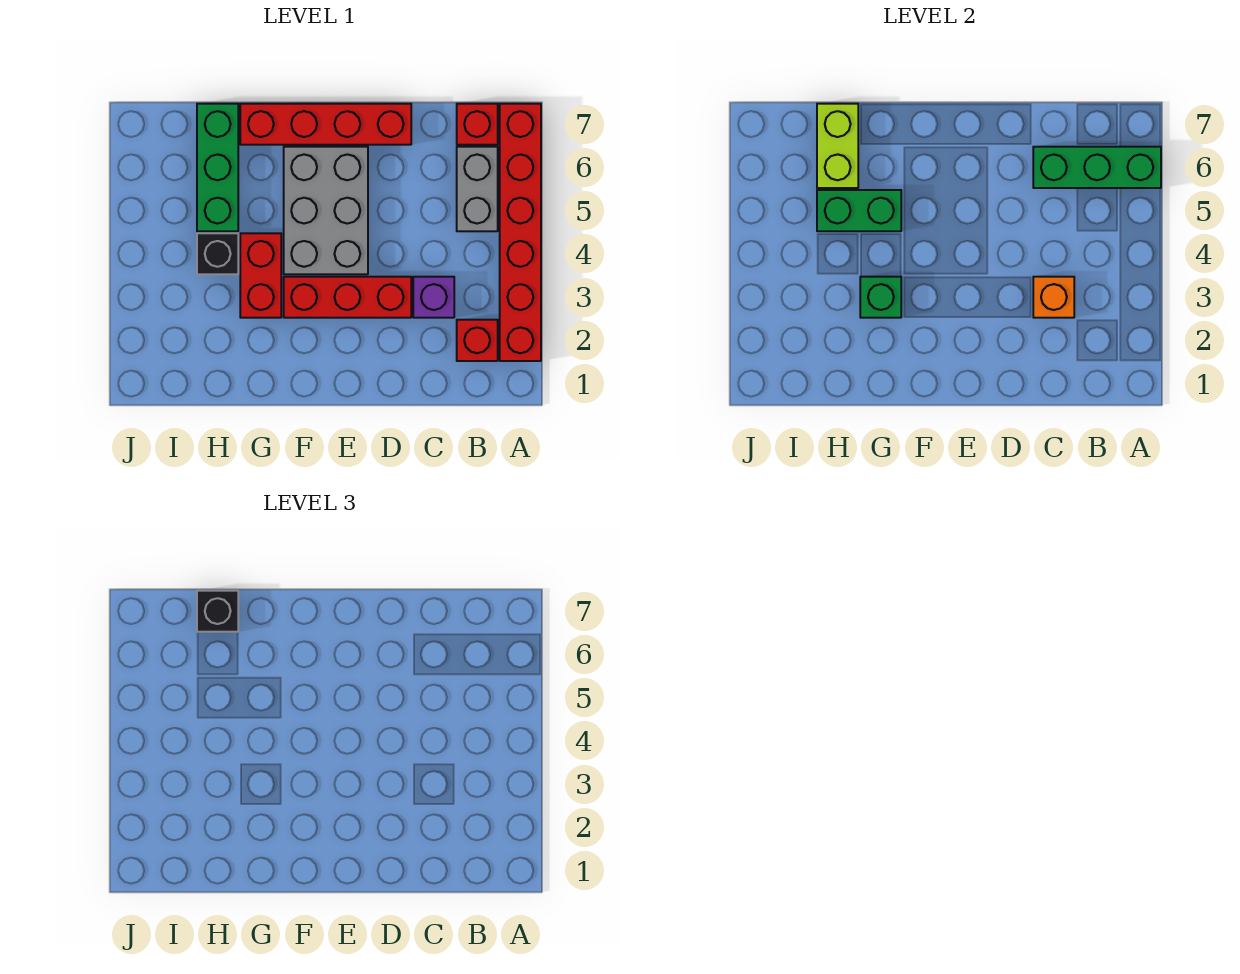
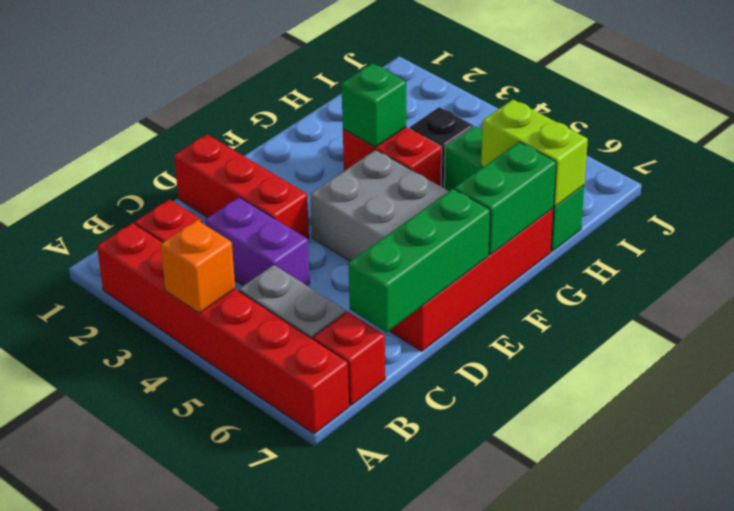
green 1x3 brick [1033,147,1161,188] -> green 1x3 brick moved to [348,189,490,332]
purple 1x1 brick [413,277,454,318] -> purple 1x2 brick [205,197,310,286]
orange 1x1 brick [1033,277,1074,318] -> orange 1x1 brick moved to [160,220,235,313]
red 1x3 brick [284,277,411,318] -> red 1x3 brick turned to [174,135,309,239]
green 1x2 brick [817,190,901,231] -> green 1x2 brick moved to [455,142,556,255]
black 1x1 brick [197,591,238,632] -> none

